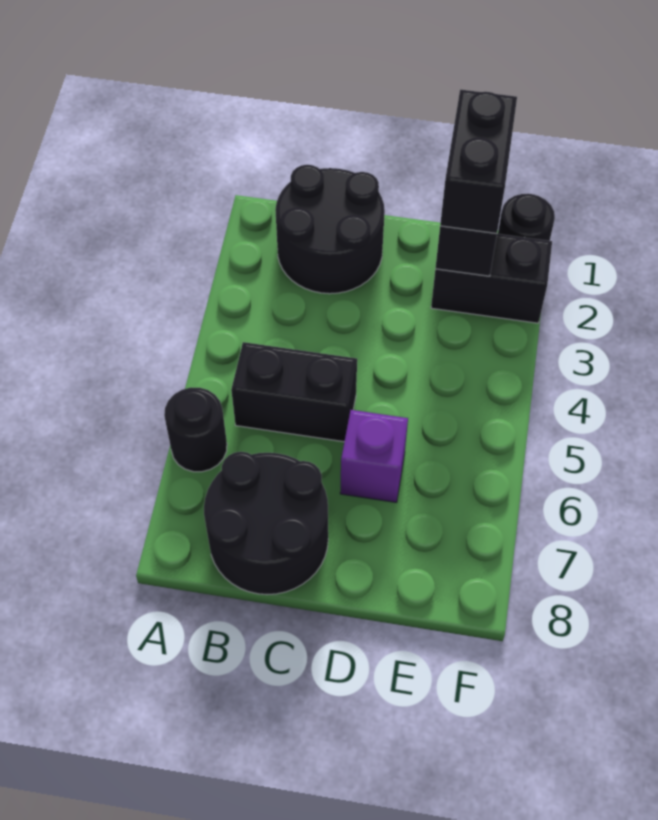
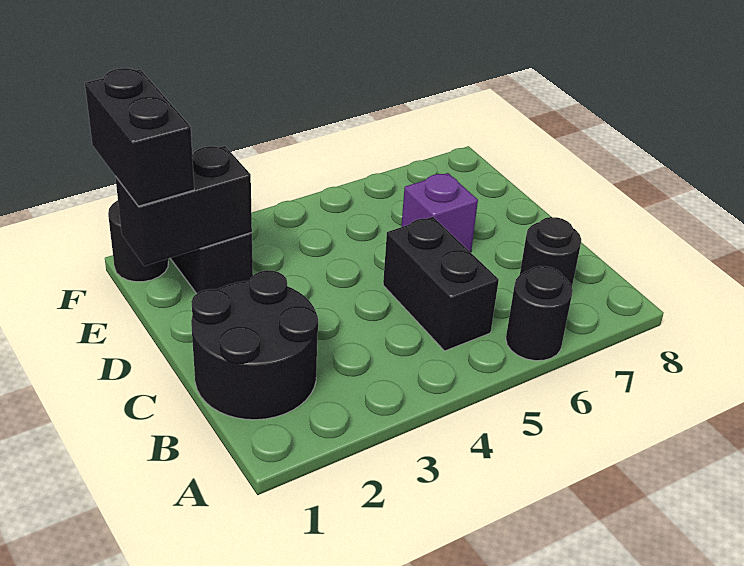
black 2x2 round brick [204,452,328,595] -> black 1x1 round brick [520,217,581,286]
black 1x2 brick [440,89,517,233] -> black 1x2 brick turned to [85,68,194,206]

